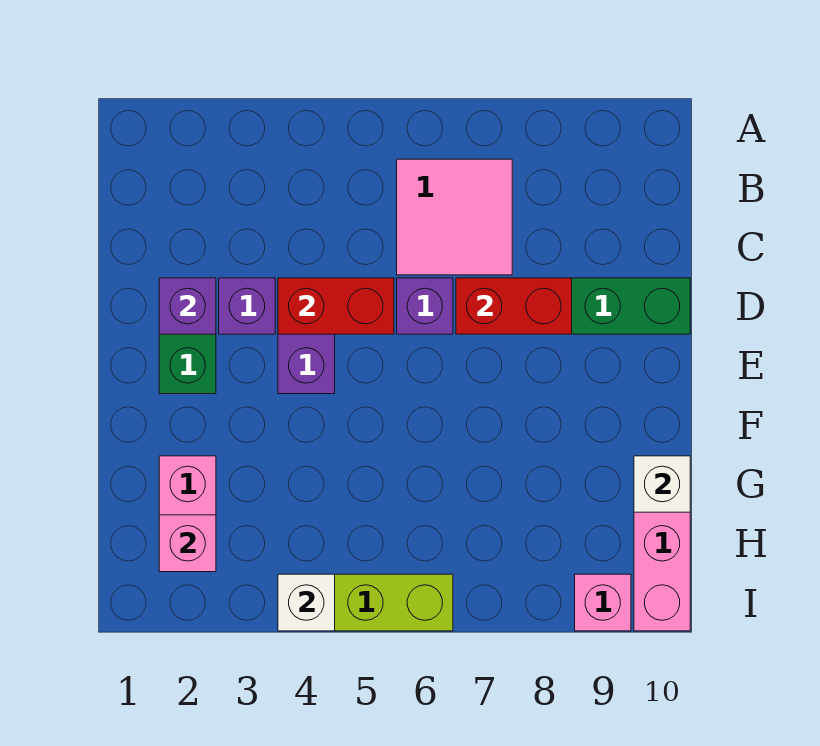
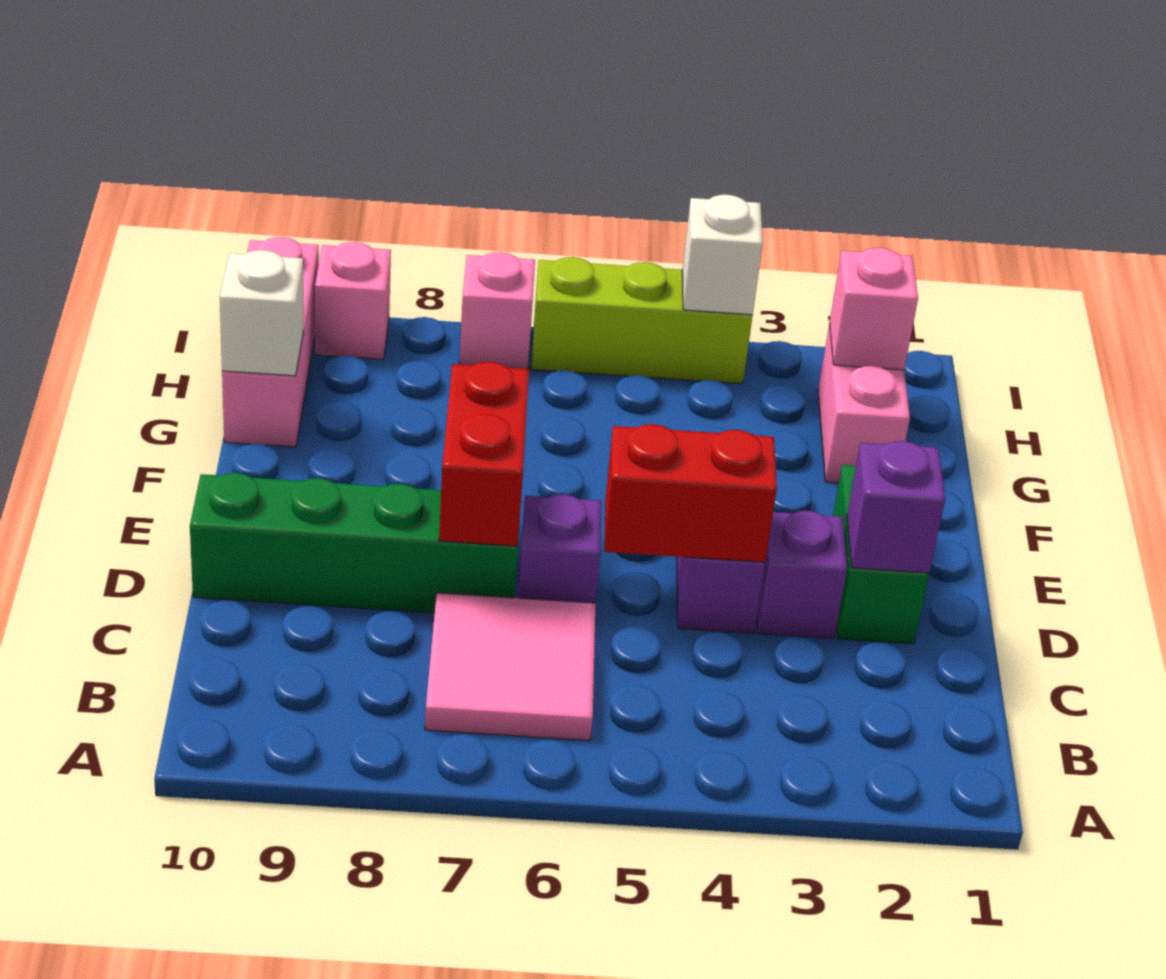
red 1x2 brick [456,278,572,334] -> red 1x2 brick turned to [439,362,529,546]
none -> pink 1x1 brick [459,252,535,369]

